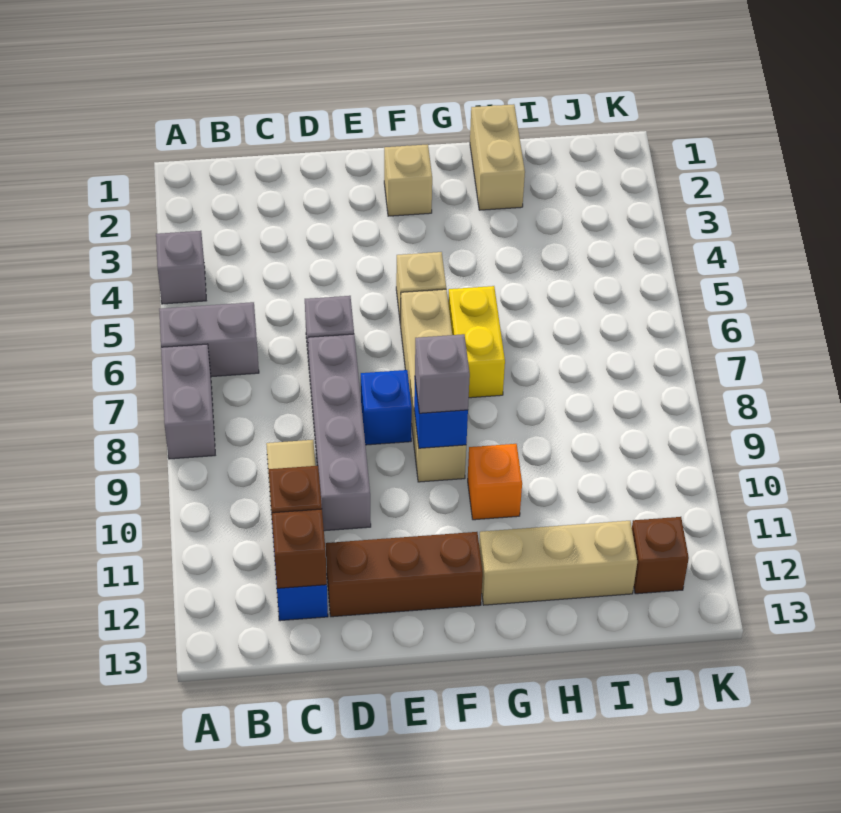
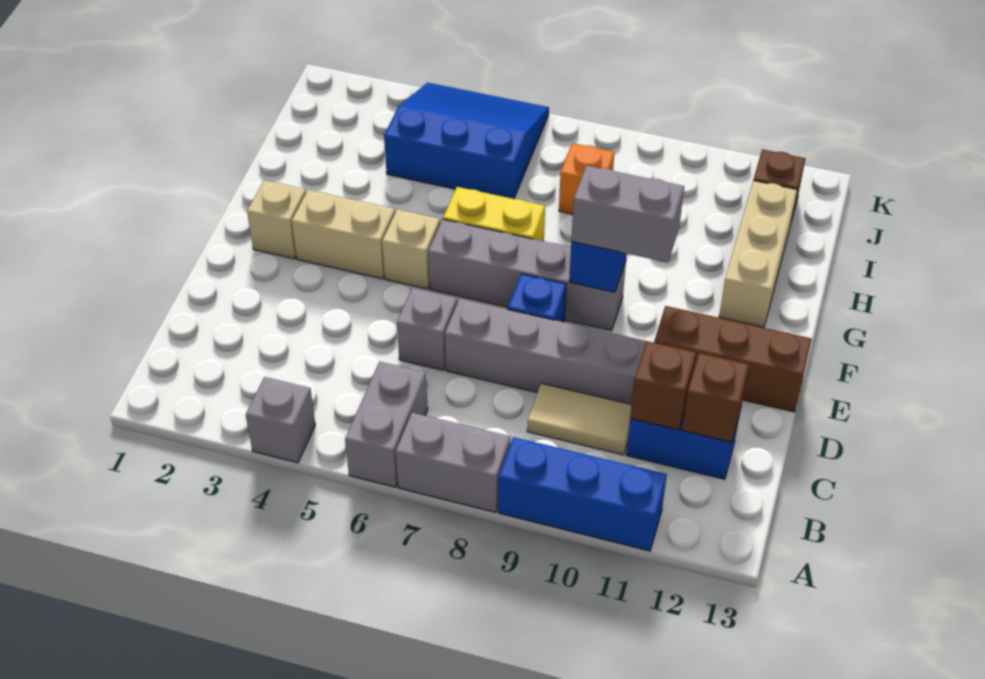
none -> blue 1x3 brick [498,437,667,551]
brown 1x3 brick [326,532,483,617] -> brown 1x3 brick turned to [654,306,812,412]
tan 1x4 brick [401,289,466,482] -> grey 1x4 brick [428,219,626,331]
grey 1x1 brick [415,334,470,413] -> grey 1x2 brick [571,166,684,262]
orange 1x1 brick [468,444,522,520] -> orange 1x1 brick moved to [559,143,614,214]
tan 1x2 brick [470,104,525,210] -> tan 1x2 brick moved to [292,190,395,279]
none -> blue 3x3 slope [384,83,549,199]

